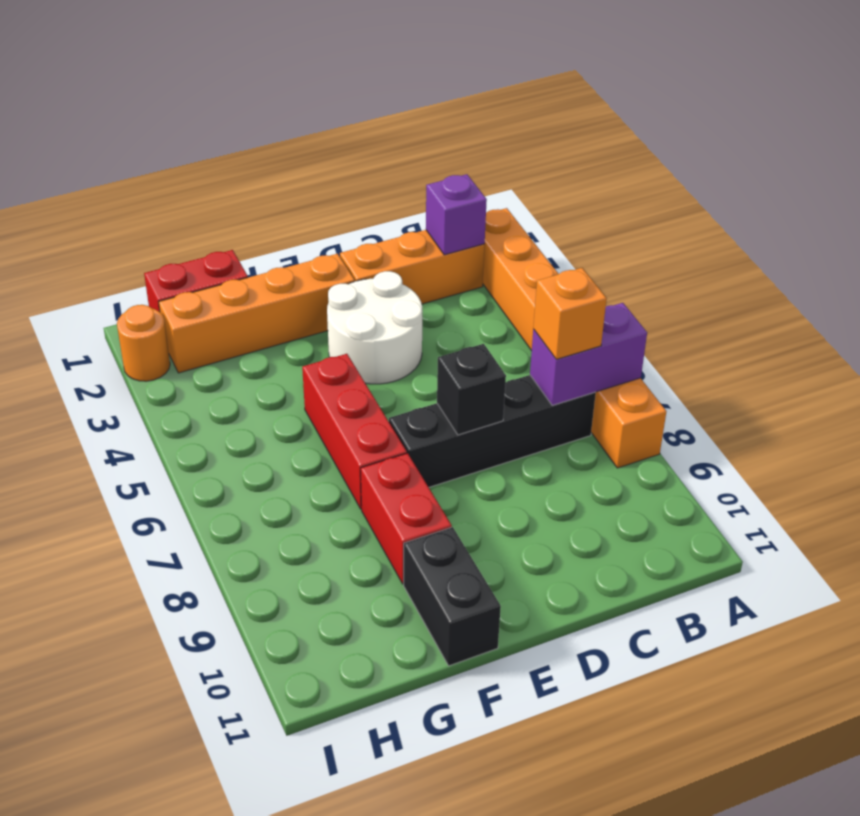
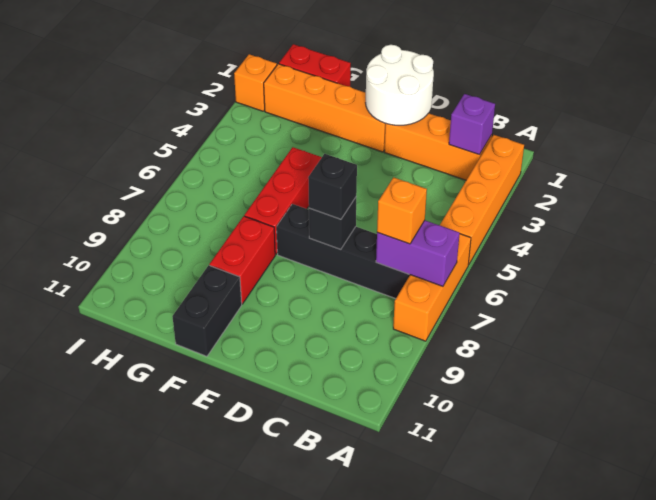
white 2x2 round brick [327,271,423,384] -> white 2x2 round brick moved to [366,45,434,125]
none -> black 1x1 brick [308,154,357,219]
orange 1x1 round brick [117,305,170,381] -> orange 1x1 brick [234,54,277,111]

